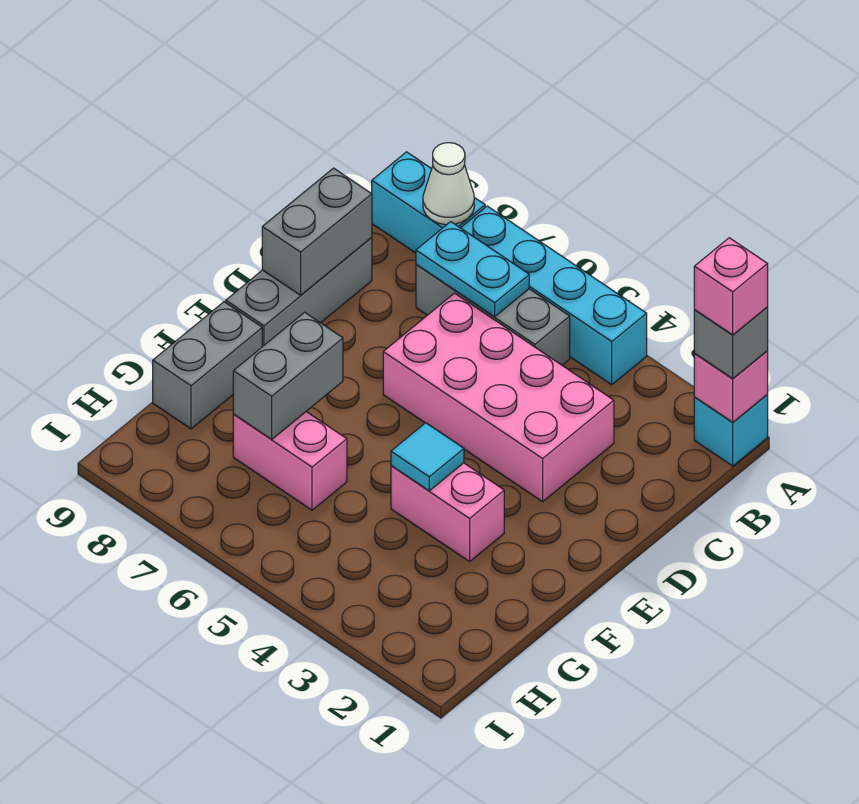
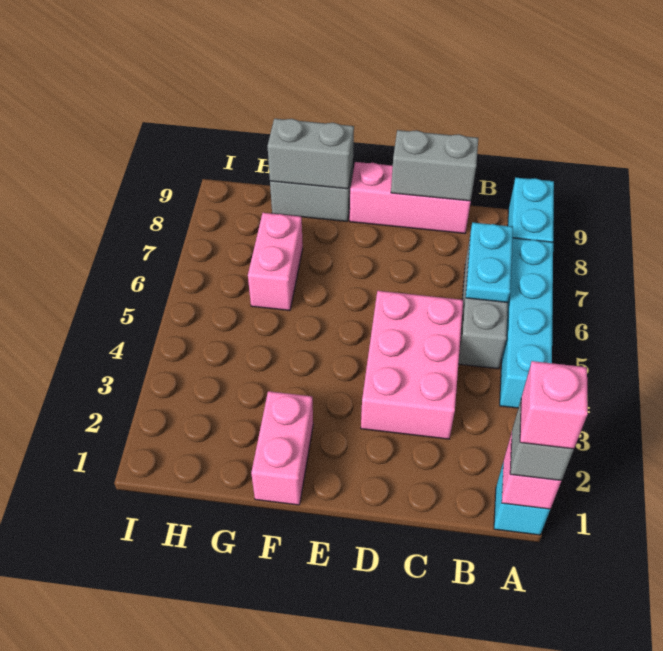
white 1x1 cone [423,143,474,225] -> none
pink 2x4 brick [383,293,614,502] -> pink 2x3 brick [361,291,463,439]
grey 1x3 brick [226,237,372,347] -> pink 1x3 brick [350,162,471,233]
pink 1x2 brick [391,463,504,562] -> pink 1x2 brick moved to [251,391,313,505]
cyan 1x1 tile [391,423,464,491] -> none
grey 1x2 brick [233,312,343,440] -> grey 1x2 brick moved to [268,119,354,189]

